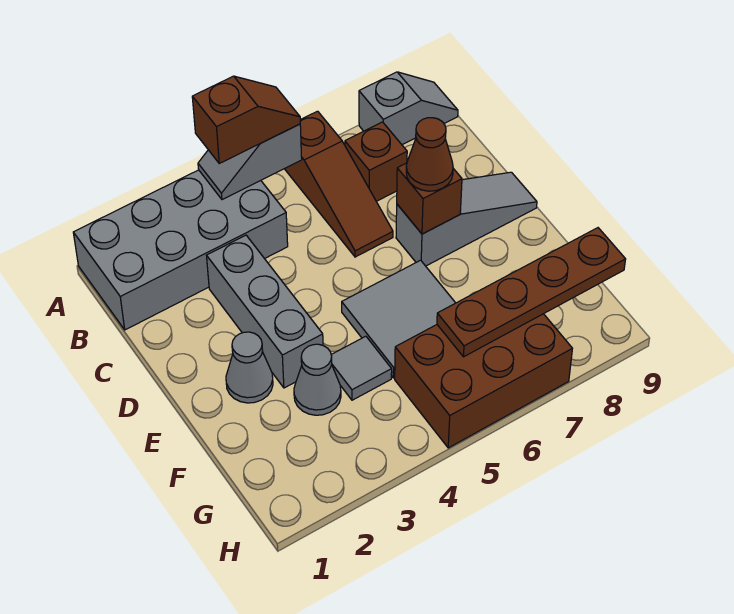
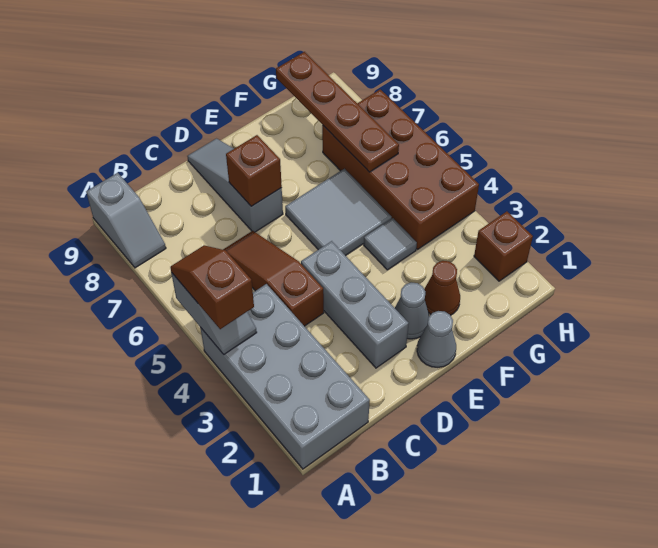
brown 1x3 slope [285,111,393,257] -> brown 1x3 slope turned to [223,231,324,326]
grey 1x2 slope [359,72,458,145] -> grey 1x2 slope turned to [86,173,166,268]
brown 1x1 brick [345,122,407,201] -> brown 1x1 brick moved to [474,211,533,281]
grey 1x3 brick [207,235,323,388] -> grey 1x3 brick turned to [301,241,409,368]
brown 1x1 cone [406,118,453,191] -> brown 1x1 cone moved to [424,261,460,315]
grey 1x1 cone [294,344,341,415] -> grey 1x1 cone moved to [417,311,456,367]
brown 2x3 brick [395,314,572,448] -> brown 2x4 brick [322,89,479,249]

